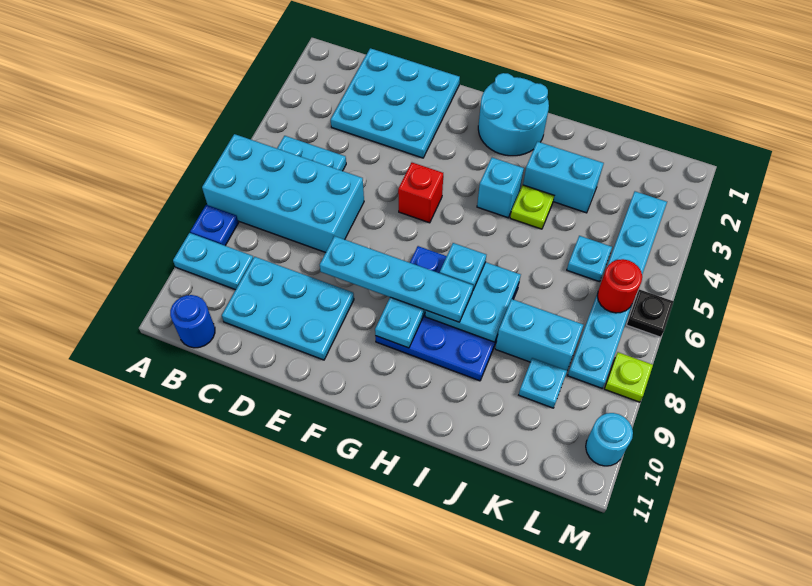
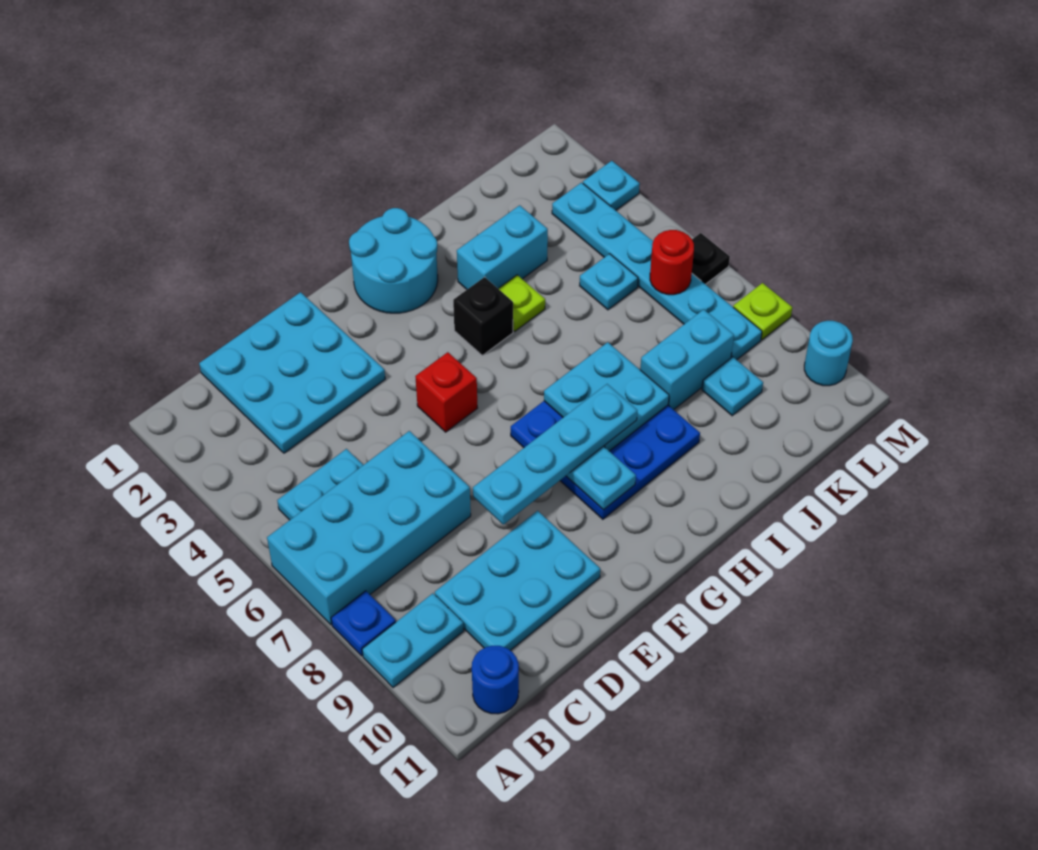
cyan 1x1 brick [477,158,524,218] -> black 1x1 brick [453,277,513,355]
cyan 1x1 plate [440,243,486,290] -> cyan 1x1 plate moved to [583,161,640,210]

